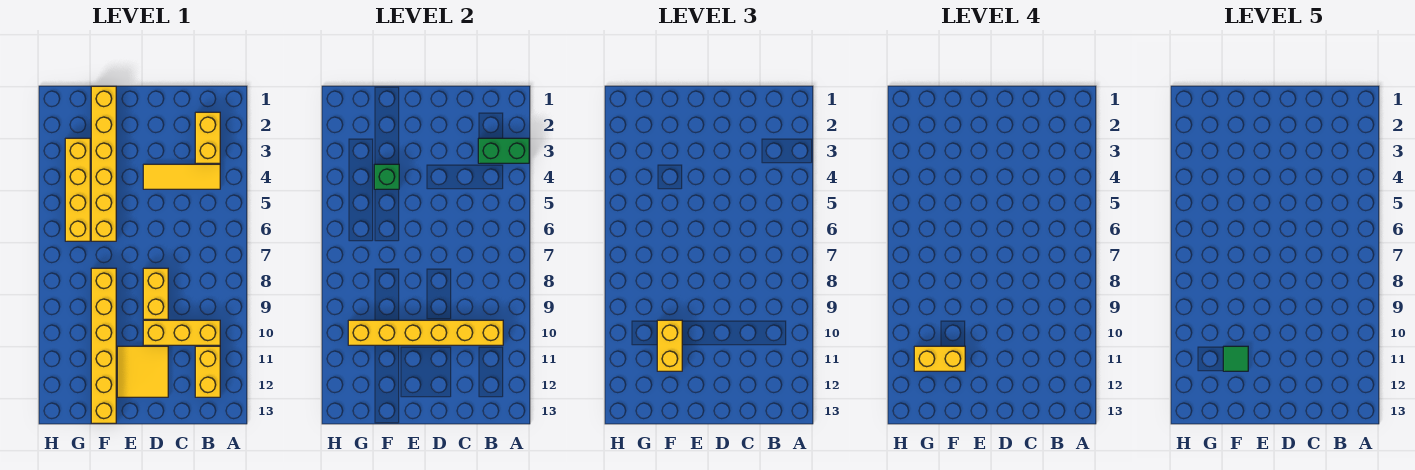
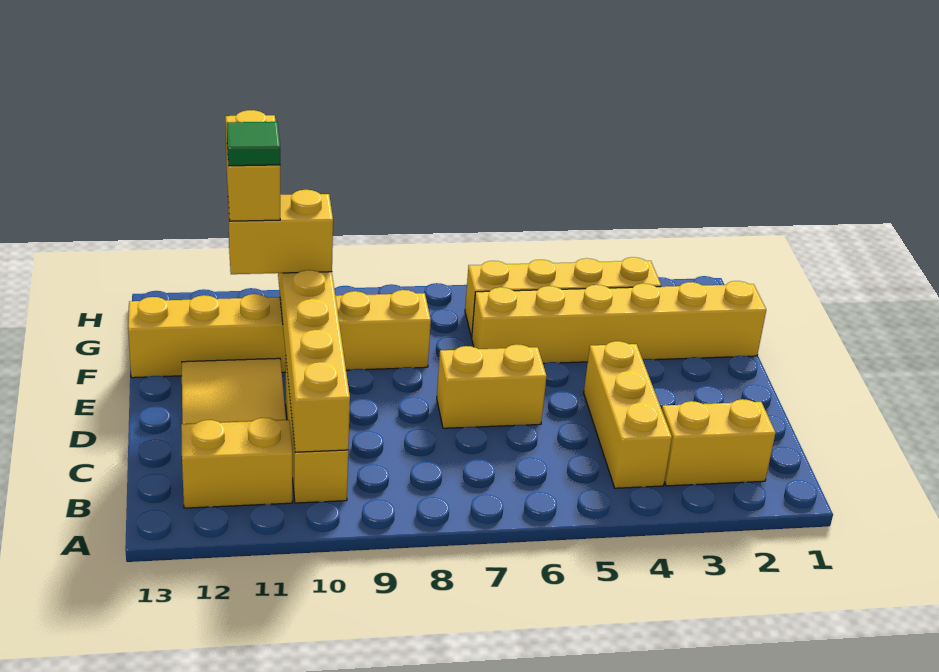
green 1x2 brick [478,138,529,163] -> none
yellow 1x3 tile [143,164,220,189] -> yellow 1x3 brick [584,341,672,488]
yellow 1x2 brick [143,268,168,319] -> yellow 1x2 brick moved to [437,344,547,428]
green 1x1 brick [374,164,399,189] -> none

